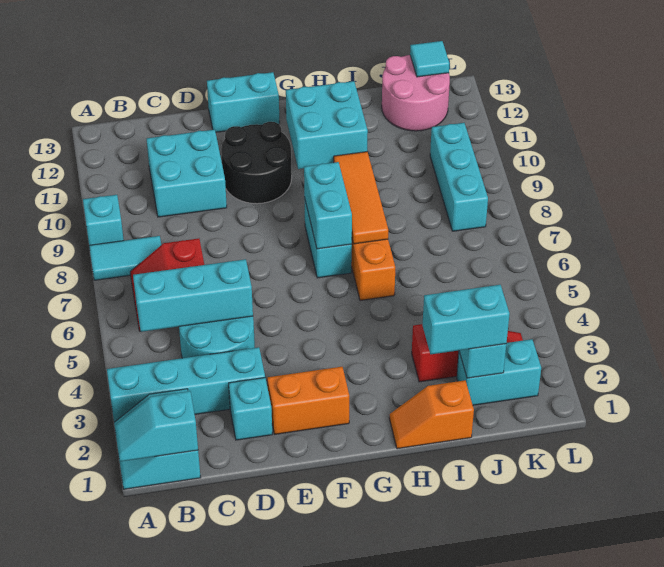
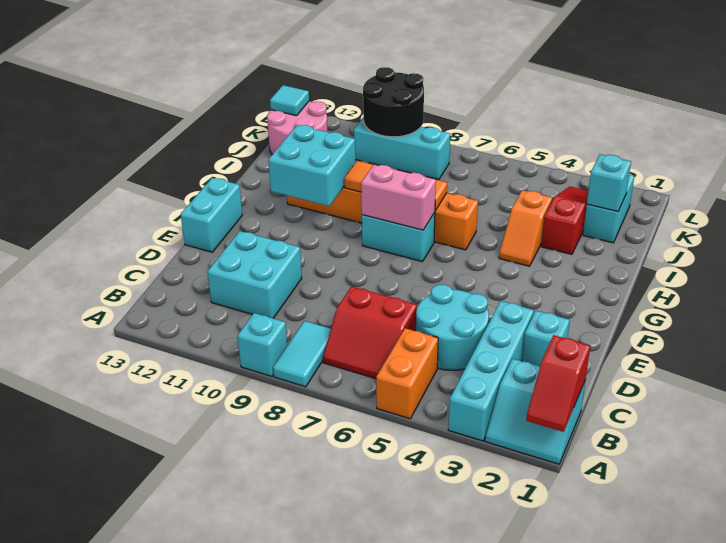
cyan 1x2 slope [115,391,198,462] -> red 1x2 slope [526,335,590,432]
cyan 1x3 brick [133,259,253,332] -> none
orange 1x2 brick [267,367,349,434] -> orange 1x2 brick moved to [376,328,438,419]
black 2x2 round brick [221,122,292,204] -> black 2x2 round brick moved to [363,67,424,137]
cyan 1x2 brick [304,162,352,249] -> pink 1x2 brick [361,164,436,230]
orange 1x2 slope [389,380,474,449] -> orange 1x2 slope moved to [499,190,552,266]
cyan 1x2 brick [422,285,509,354] -> none

